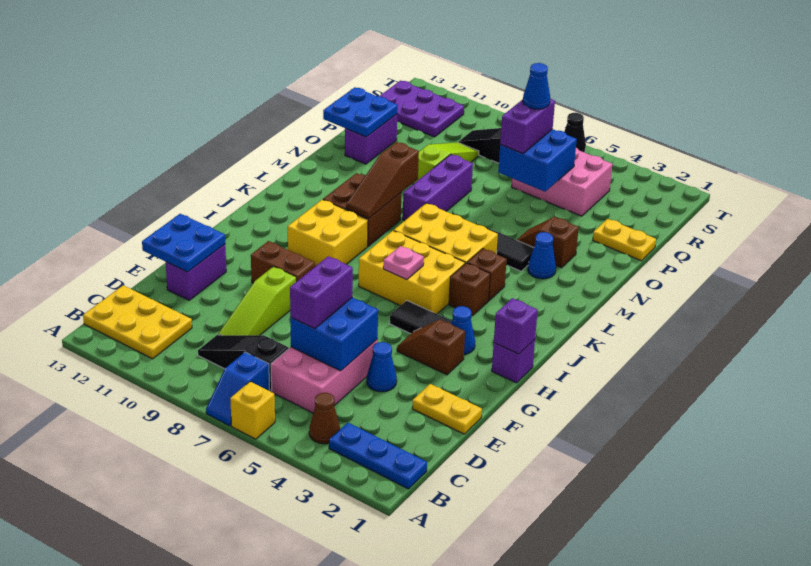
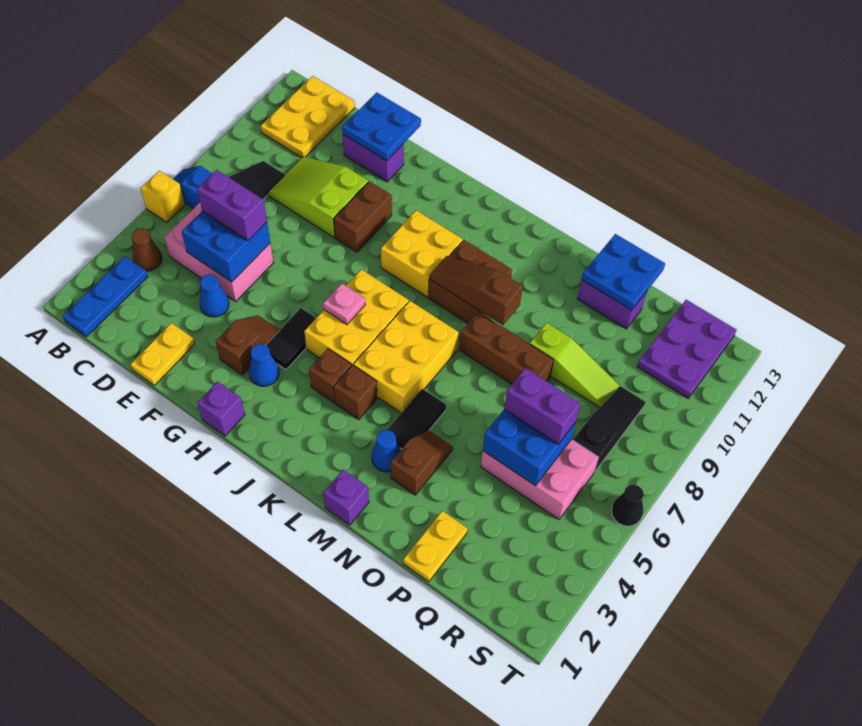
lime 1x3 slope [218,266,296,335] -> lime 2x3 slope [268,157,368,237]
purple 1x1 brick [494,298,538,354] -> purple 1x1 brick moved to [323,470,369,525]
purple 1x3 brick [403,154,473,221] -> brown 1x3 brick [459,312,554,384]
pink 2x3 brick [512,148,612,216] -> pink 2x3 brick turned to [481,439,599,519]
blue 1x1 cone [523,63,550,109] -> none

